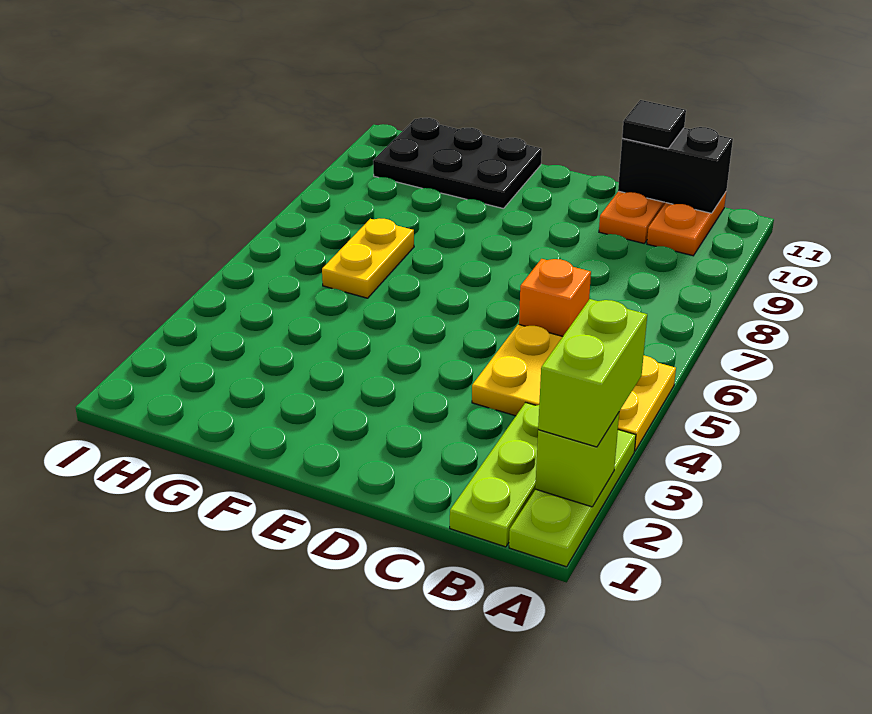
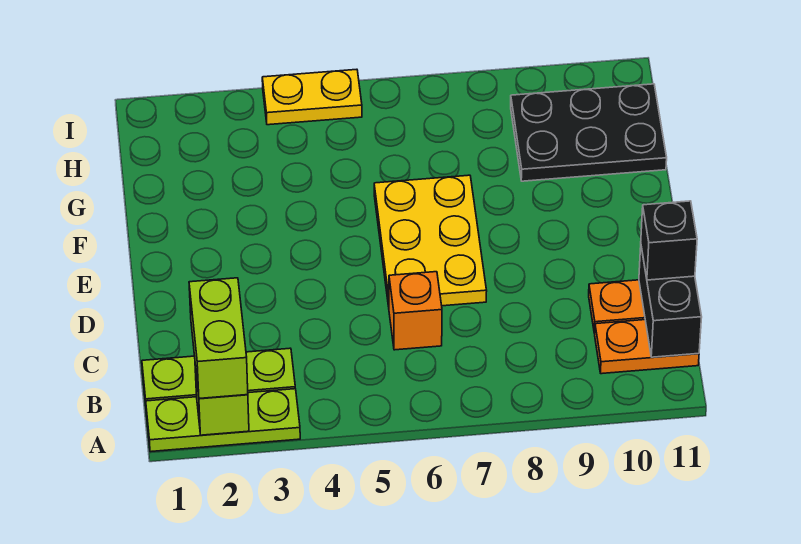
lime 1x2 brick [538,299,647,447] -> lime 1x2 brick turned to [189,278,248,399]
yellow 2x3 plate [472,324,676,451] -> yellow 2x3 plate moved to [374,175,487,307]
black 1x1 tile [622,100,686,149] -> black 1x1 brick [641,201,697,280]
black 2x3 plate [373,118,542,209] -> black 2x3 plate turned to [511,84,667,181]
yellow 1x2 plate [322,219,414,298] -> yellow 1x2 plate moved to [262,69,362,125]

